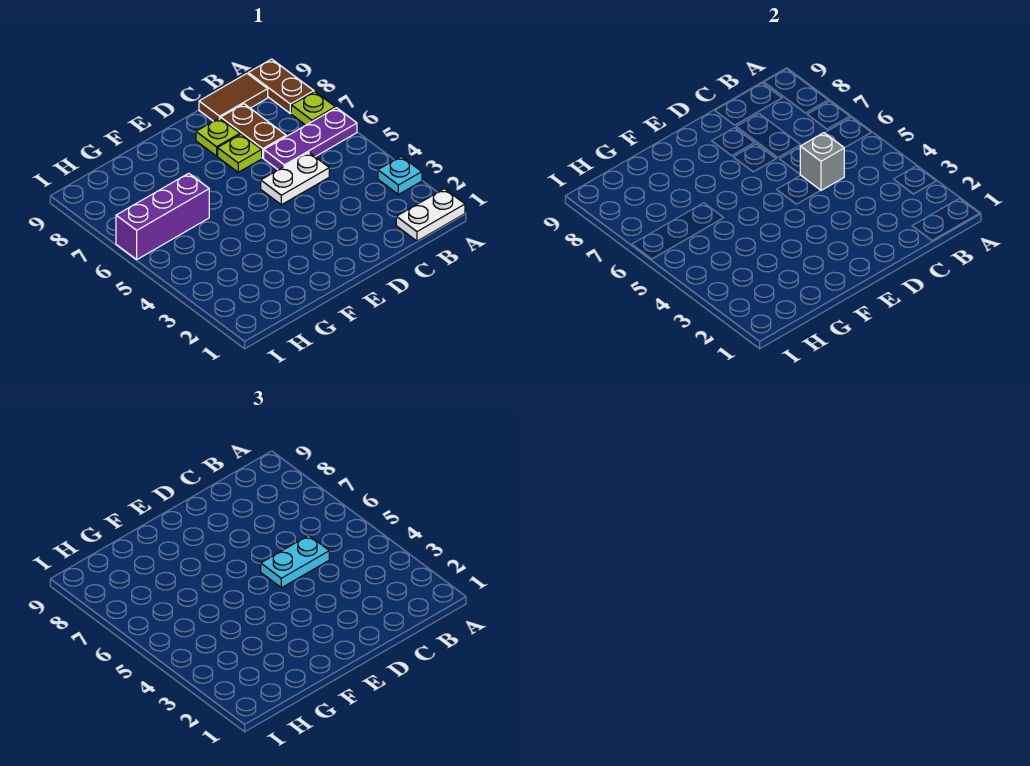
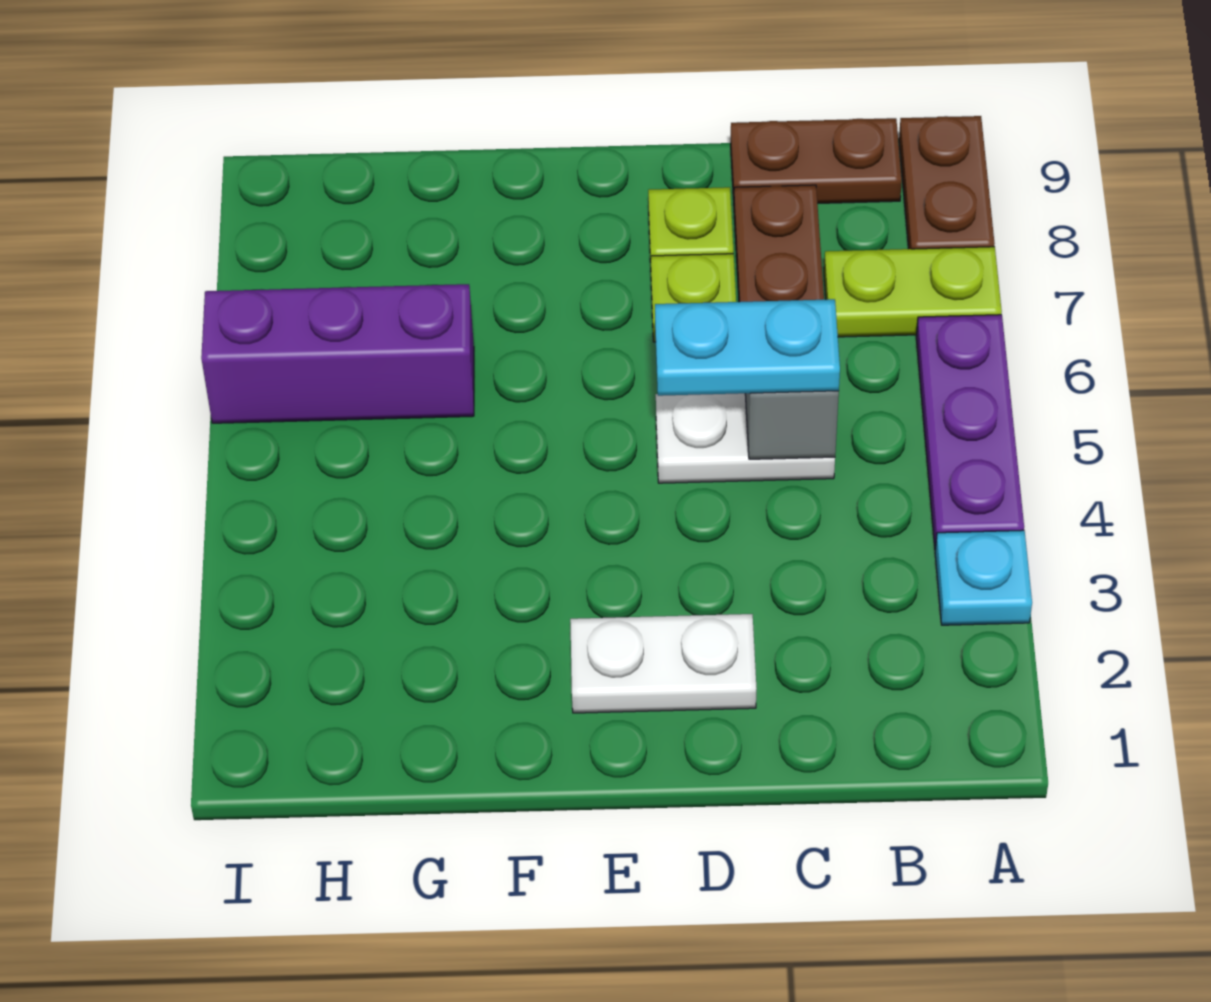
white 1x2 plate [396,189,465,241] -> white 1x2 plate moved to [570,614,757,713]
purple 1x3 plate [264,108,357,170] -> purple 1x3 plate turned to [916,315,1024,549]
lime 1x1 plate [291,92,335,125] -> lime 1x2 plate [824,247,1002,337]
brown 1x2 tile [199,74,268,121] -> brown 1x2 plate [731,118,902,203]

